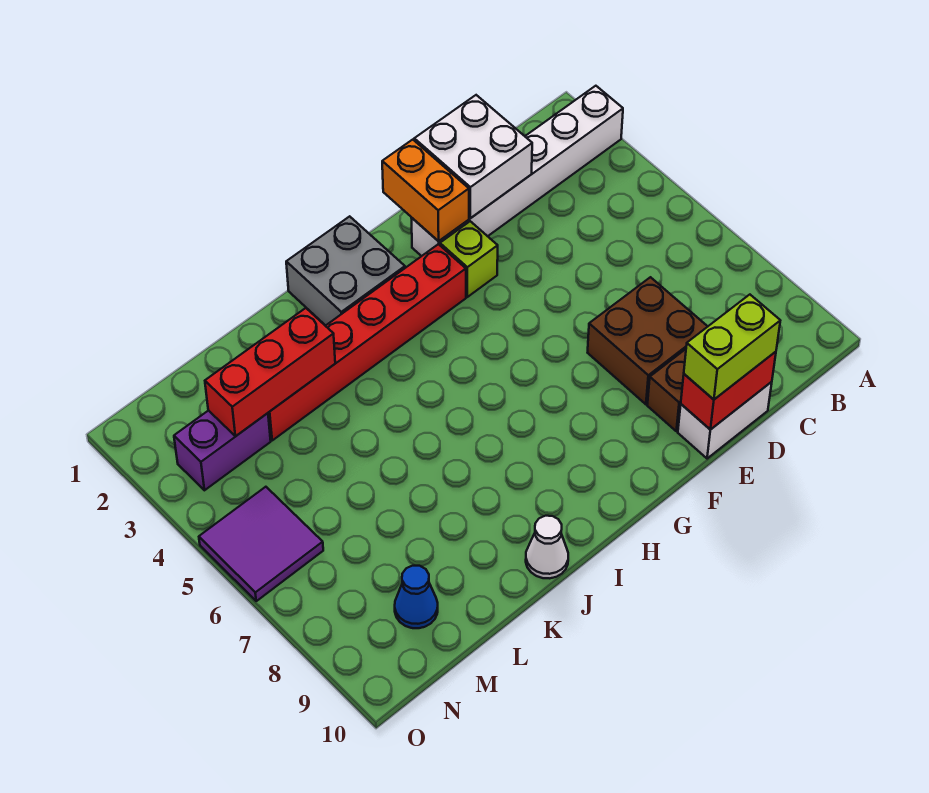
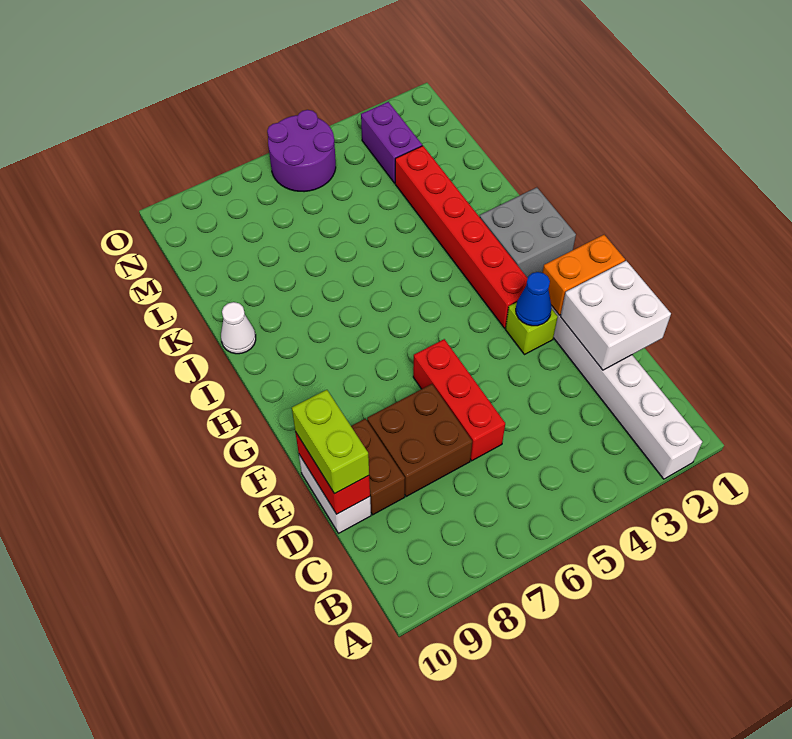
red 1x3 brick [205,308,335,436] -> red 1x3 brick moved to [413,339,505,461]
blue 1x1 cone [395,566,438,628] -> blue 1x1 cone moved to [516,272,552,326]
purple 2x2 tile [199,487,323,601] -> purple 2x2 round brick [267,110,336,192]

